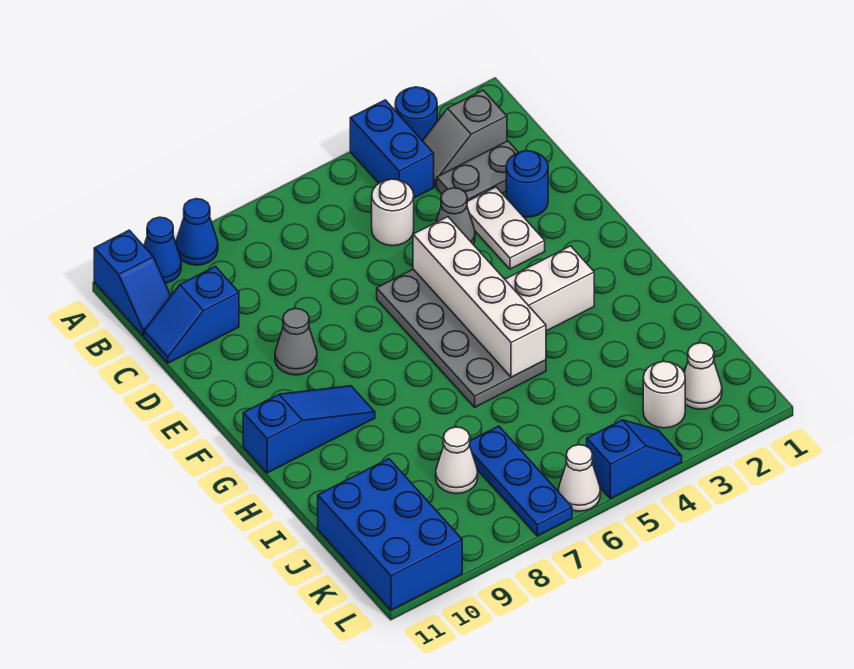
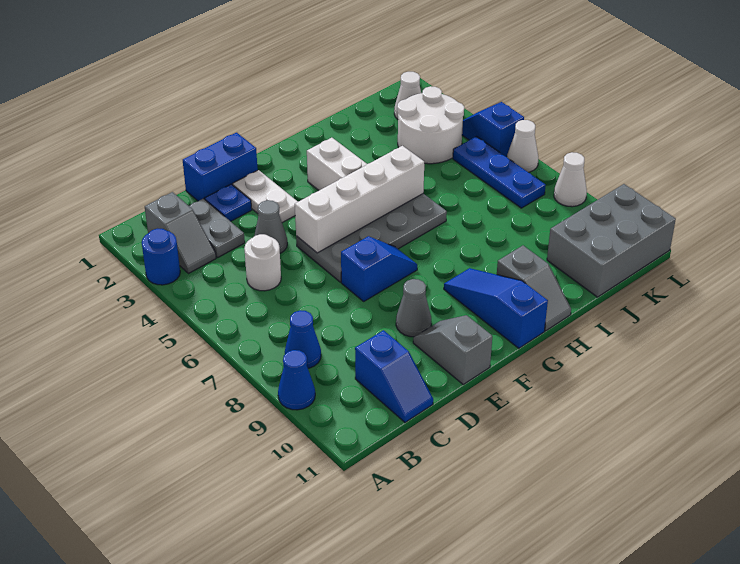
blue 1x2 brick [350,100,434,198] -> blue 1x2 brick moved to [183,133,258,201]
blue 1x1 cone [144,217,181,283] -> blue 1x1 cone moved to [285,310,321,368]
blue 1x2 slope [94,230,171,336] -> blue 1x2 slope moved to [341,236,417,301]
blue 1x1 round brick [506,151,548,217] -> blue 1x1 plate [205,184,252,221]
white 1x2 plate [467,187,545,269] -> white 1x2 plate turned to [233,170,298,223]
none -> grey 1x2 slope [413,315,492,384]
none -> grey 1x2 slope [497,246,571,331]
blue 1x3 plate [469,426,572,536] -> blue 1x3 plate turned to [453,137,546,208]
white 1x1 cone [436,427,478,494] -> white 1x1 cone moved to [554,152,587,207]
blue 2x3 brick [318,459,462,610] -> grey 2x3 brick [547,184,676,297]
white 1x1 round brick [643,361,685,428] -> white 2x2 round brick [397,86,464,164]

